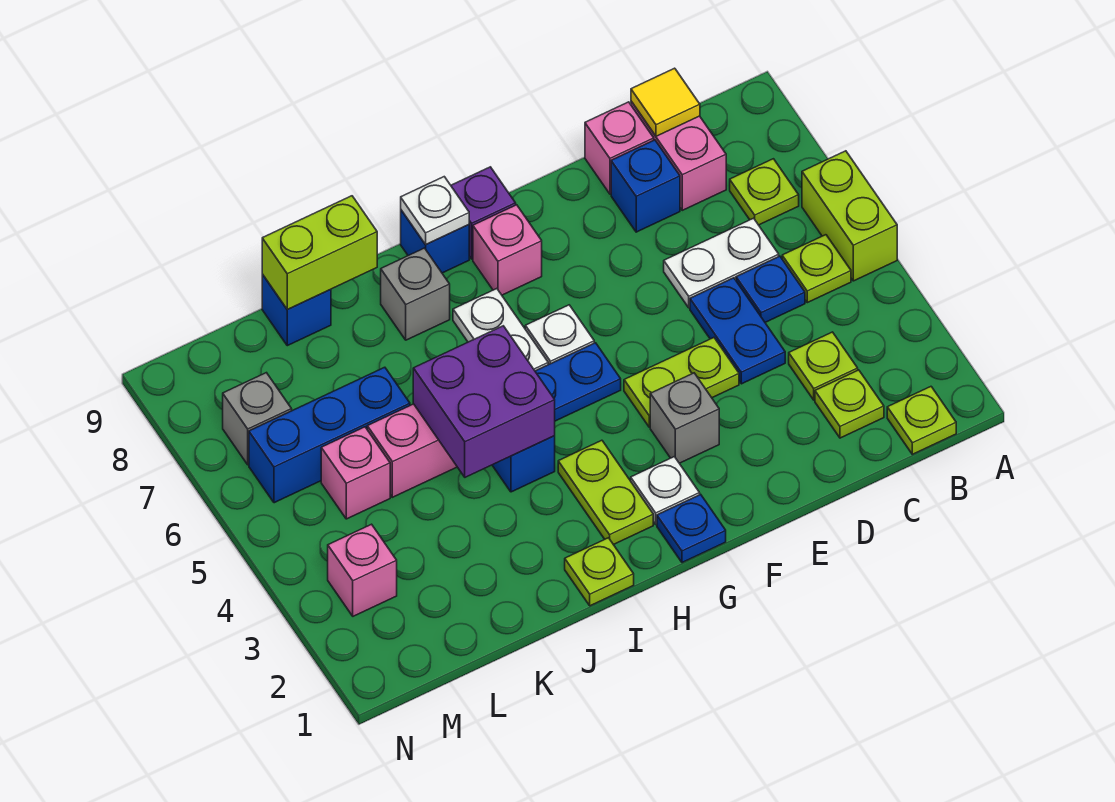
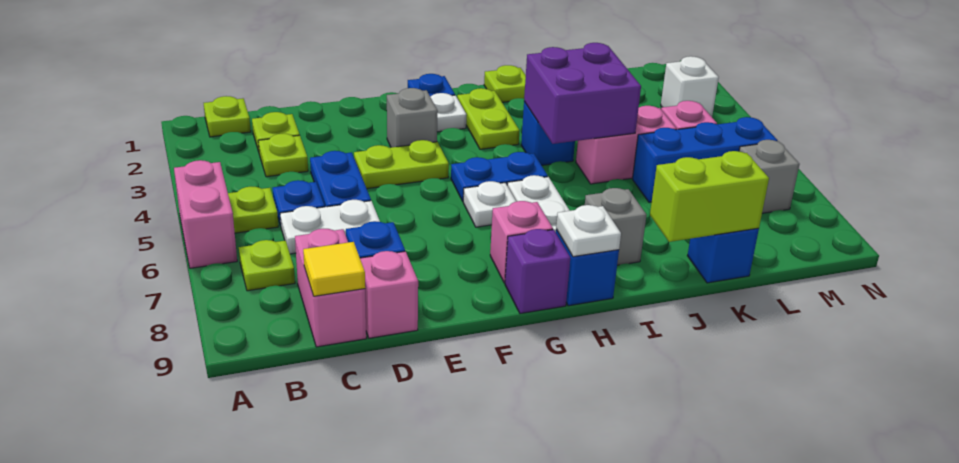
lime 1x2 brick [802,151,897,281] -> pink 1x2 brick [174,160,237,268]
pink 1x1 brick [328,524,397,616] -> white 1x1 brick [661,56,719,117]

